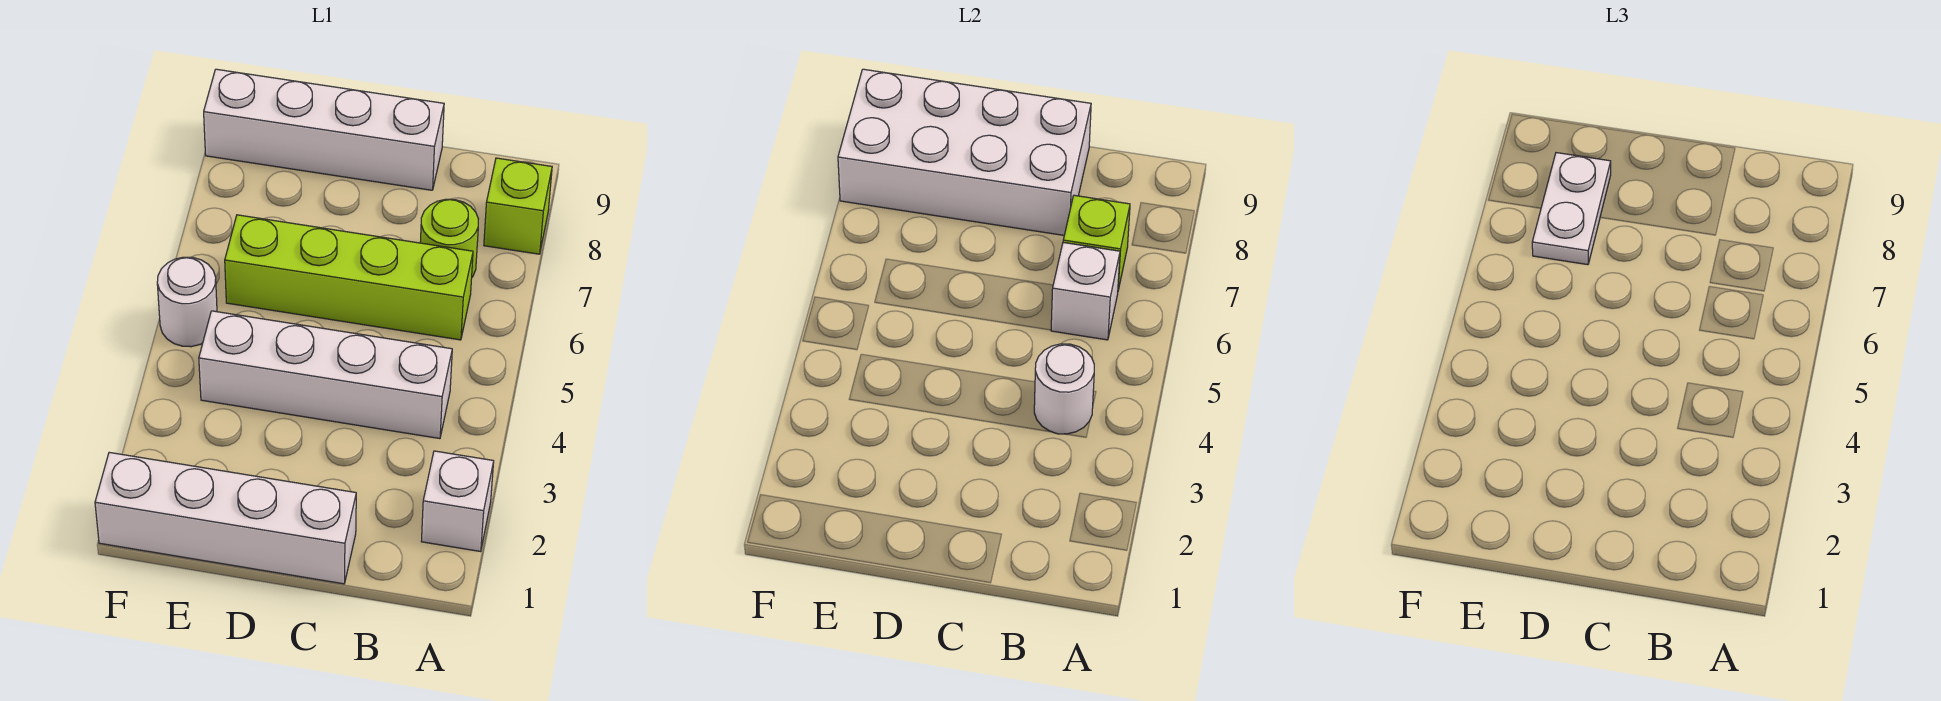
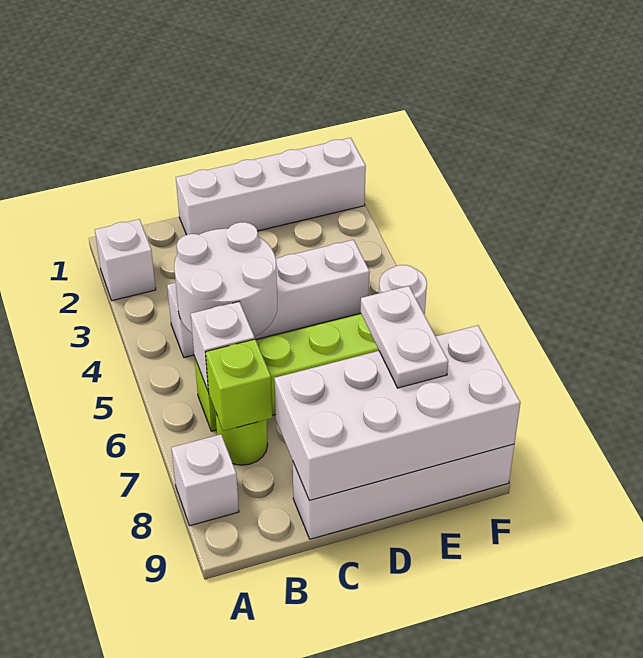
lime 1x1 brick [484,158,552,254] -> white 1x1 brick [171,434,239,526]
white 1x1 round brick [1034,344,1094,434] -> white 2x2 round brick [174,222,277,337]

